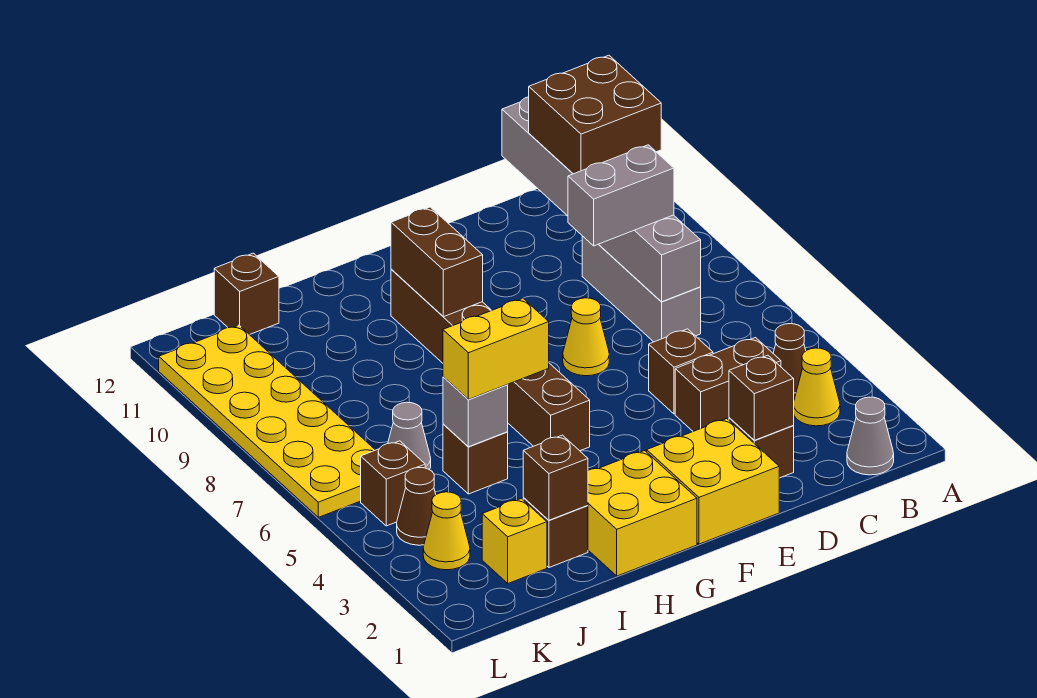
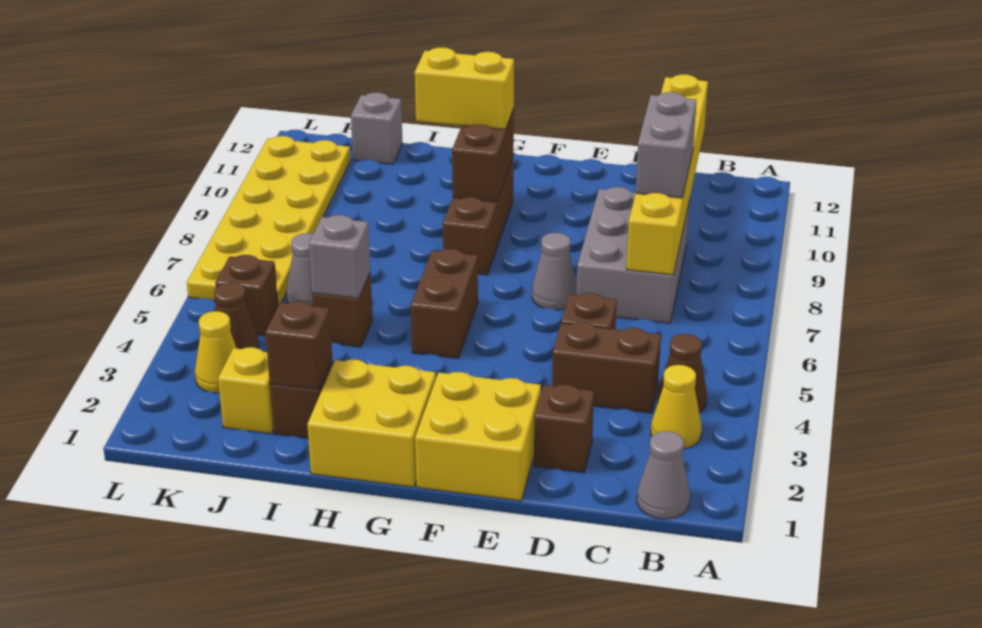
brown 2x2 brick [529,55,661,174] -> none
grey 1x3 brick [582,236,701,342] -> grey 2x3 brick [576,187,690,323]
grey 1x6 brick [502,97,701,302] -> yellow 1x6 brick [627,74,708,275]
grey 1x2 brick [568,145,674,246] -> grey 1x2 brick turned to [636,92,697,198]
brown 1x1 brick [729,355,794,440] -> none
yellow 1x1 cone [563,298,609,376] -> grey 1x1 cone [532,233,577,310]
yellow 1x2 brick [443,298,549,399] -> yellow 1x2 brick moved to [415,47,514,129]
brown 1x1 brick [214,253,279,335] -> grey 1x1 brick [351,93,402,164]

